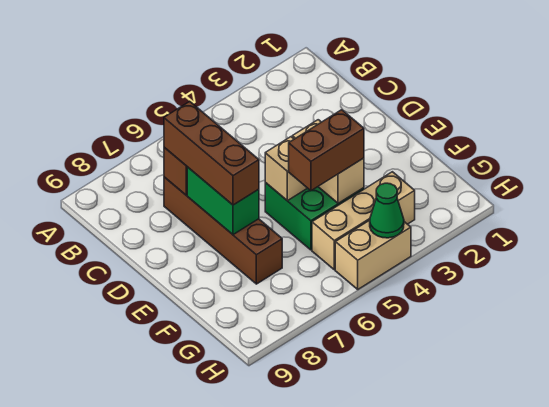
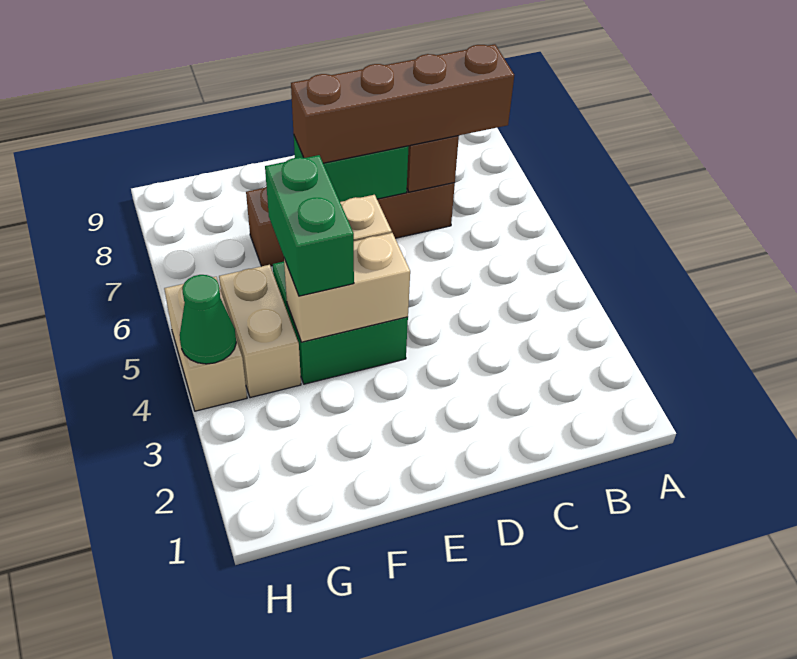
brown 1x3 brick [164,101,259,205] -> brown 1x4 brick [291,44,514,164]
brown 1x2 brick [289,110,364,191] -> green 1x2 brick [265,155,354,296]
tan 1x3 brick [312,172,415,270] -> tan 1x2 brick [219,265,301,398]

